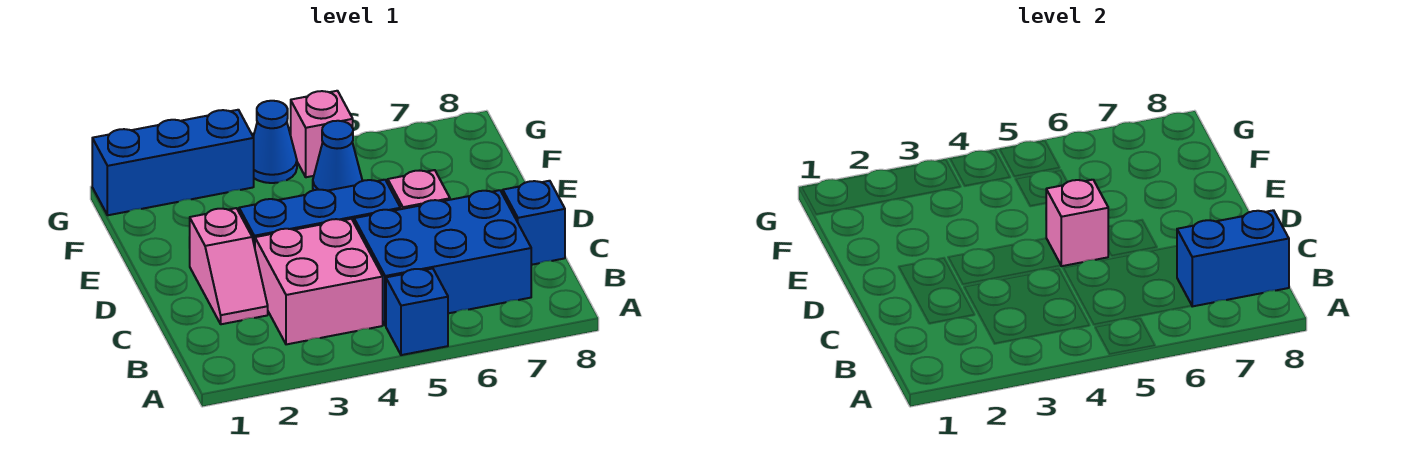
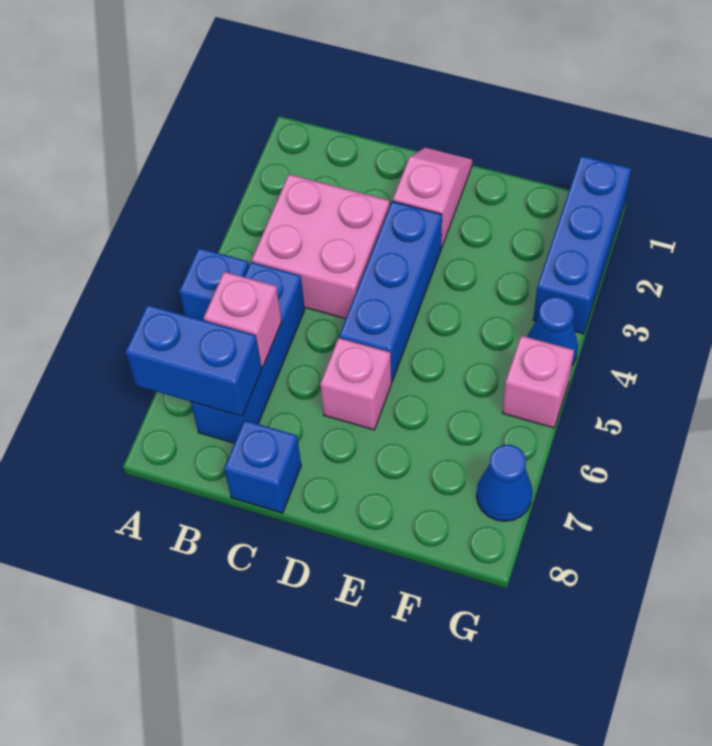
blue 2x3 brick [354,190,531,325] -> blue 1x3 brick [191,262,305,443]
blue 1x2 brick [1177,210,1289,306] -> blue 1x2 brick turned to [125,305,262,416]
pink 1x2 slope [189,208,268,324] -> pink 1x2 slope turned to [393,148,472,248]
pink 1x1 brick [1046,180,1108,266] -> pink 1x1 brick moved to [204,272,282,367]
blue 1x1 cone [313,121,362,191] -> blue 1x1 cone moved to [476,445,533,521]

